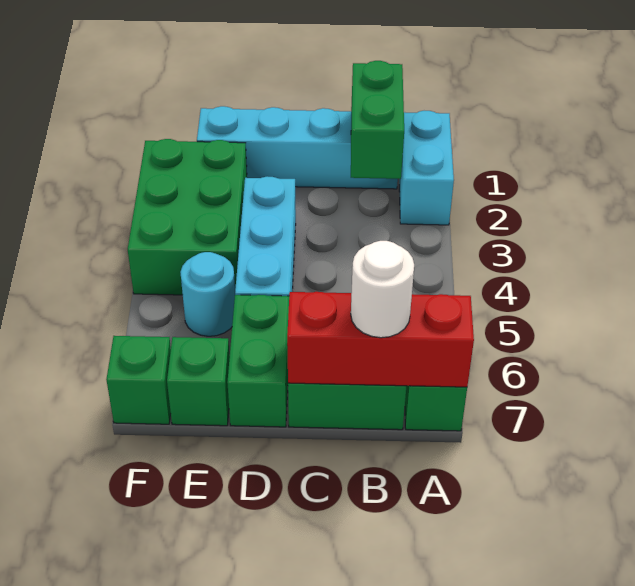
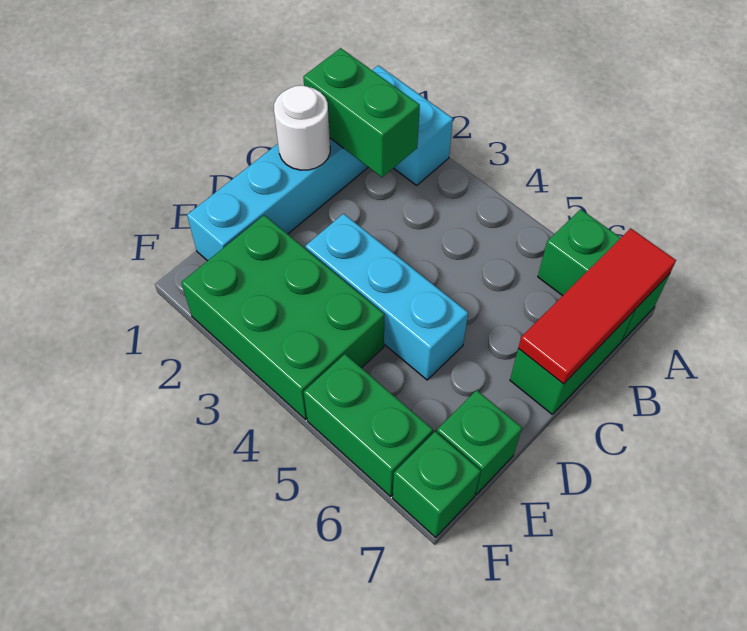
red 1x3 brick [287,292,474,387] -> red 1x3 tile [518,228,676,384]
white 1x1 round brick [351,241,414,338] -> white 1x1 round brick moved to [274,85,330,170]
green 1x2 brick [227,295,289,427] -> green 1x2 brick moved to [304,354,433,496]
cyan 1x1 round brick [180,252,235,336] -> none

